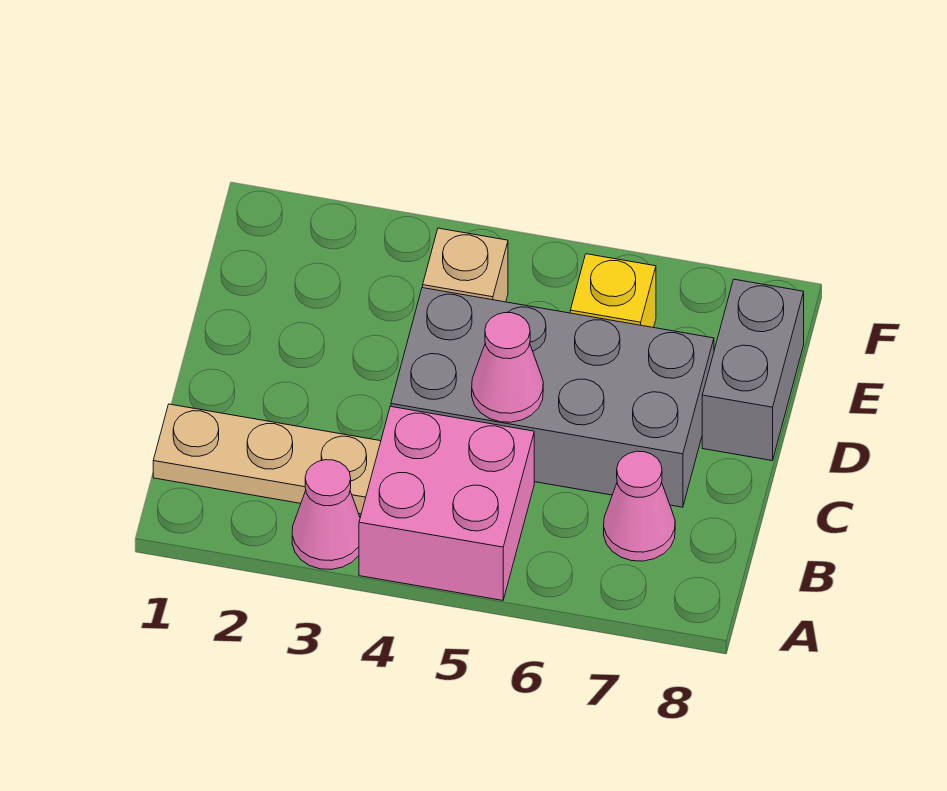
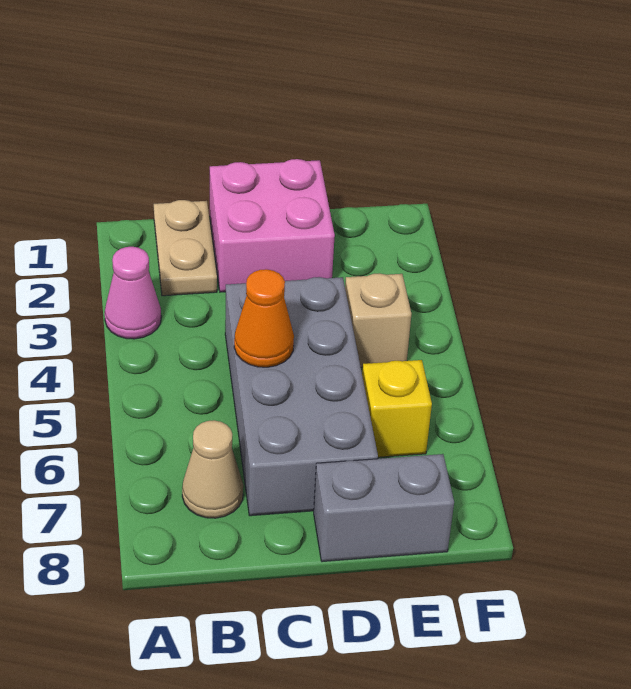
pink 2x2 brick [359,406,534,600] -> pink 2x2 brick moved to [210,159,335,292]
tan 1x3 plate [153,404,381,514] -> tan 1x2 plate [154,200,217,296]
pink 1x1 cone [604,451,675,561] -> tan 1x1 cone [182,420,243,518]
pink 1x1 cone [472,313,543,422] -> orange 1x1 cone [234,269,294,367]

